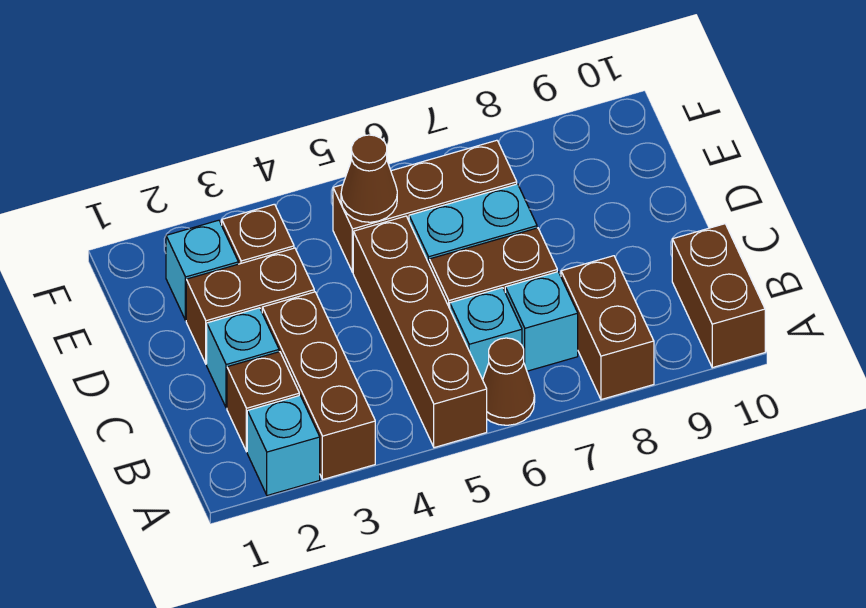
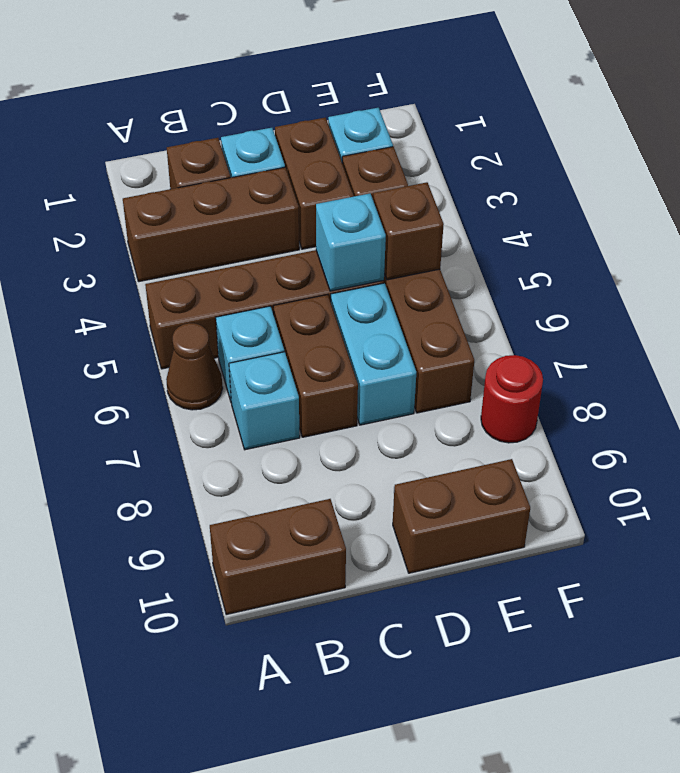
cyan 1x1 brick [247,395,320,496] -> cyan 1x1 brick moved to [316,194,386,291]
brown 1x2 brick [561,256,654,400] -> brown 1x2 brick moved to [393,459,530,573]
brown 1x1 cone [341,135,397,222] -> brown 1x1 brick [373,182,444,280]
none -> red 1x1 round brick [481,355,543,443]

